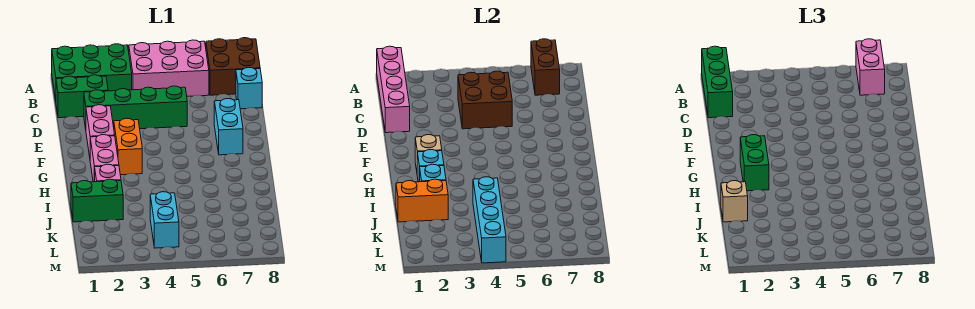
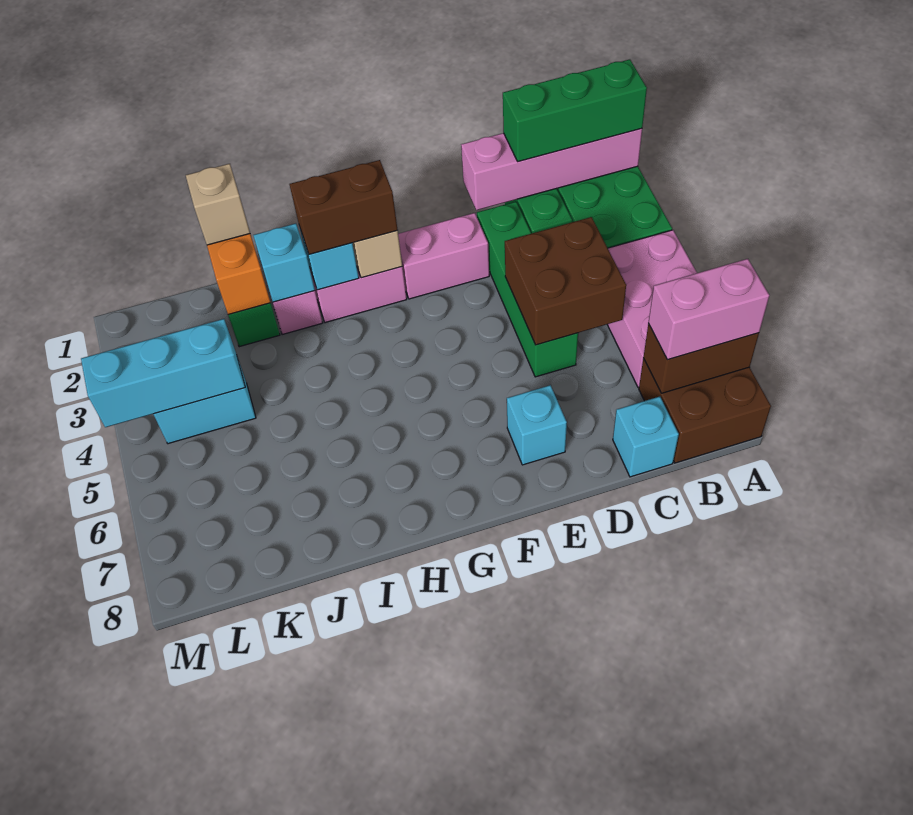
cyan 1x2 brick [214,99,243,155] -> cyan 1x1 brick [506,385,567,465]
orange 1x2 brick [114,118,142,175] -> none
green 1x2 brick [740,135,769,191] -> brown 1x2 brick [289,160,397,254]
cyan 1x4 brick [473,177,506,263] -> cyan 1x3 brick [81,319,245,427]

